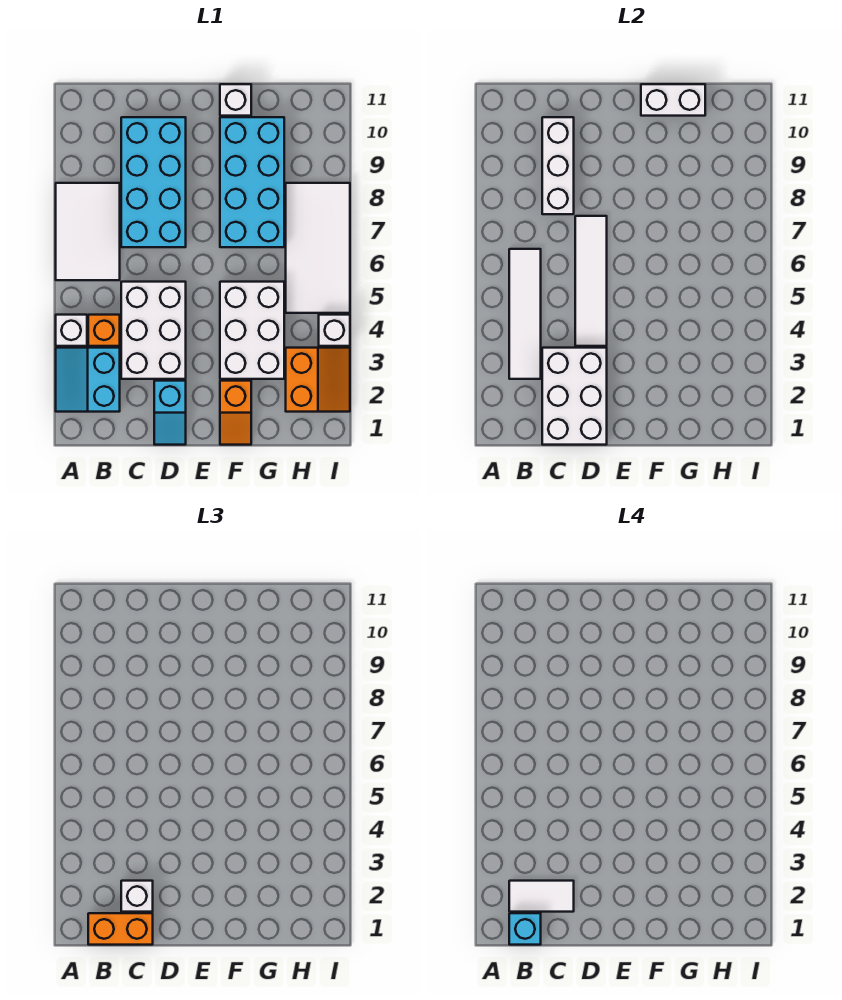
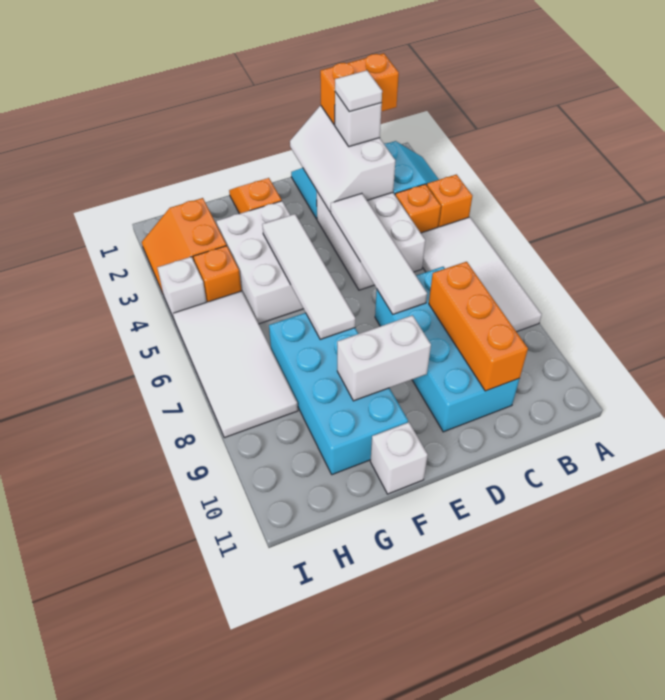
white 1x1 brick [56,315,87,346] -> orange 1x1 brick [427,174,472,227]
white 2x3 tile [56,183,120,280] -> white 2x4 tile [421,217,542,332]
cyan 1x1 brick [509,913,541,945] -> none
white 1x2 tile [509,881,574,912] -> white 1x1 tile [335,70,382,112]
white 1x4 tile [509,249,541,379] -> white 1x4 tile moved to [262,214,355,339]
white 2x3 brick [542,348,607,445] -> white 2x3 slope [290,106,395,212]
white 1x3 brick [542,117,574,214] -> orange 1x3 brick [429,262,528,391]
white 1x2 brick [641,84,705,116] -> white 1x2 brick moved to [337,315,431,401]
none -> orange 1x1 brick [193,246,242,302]

